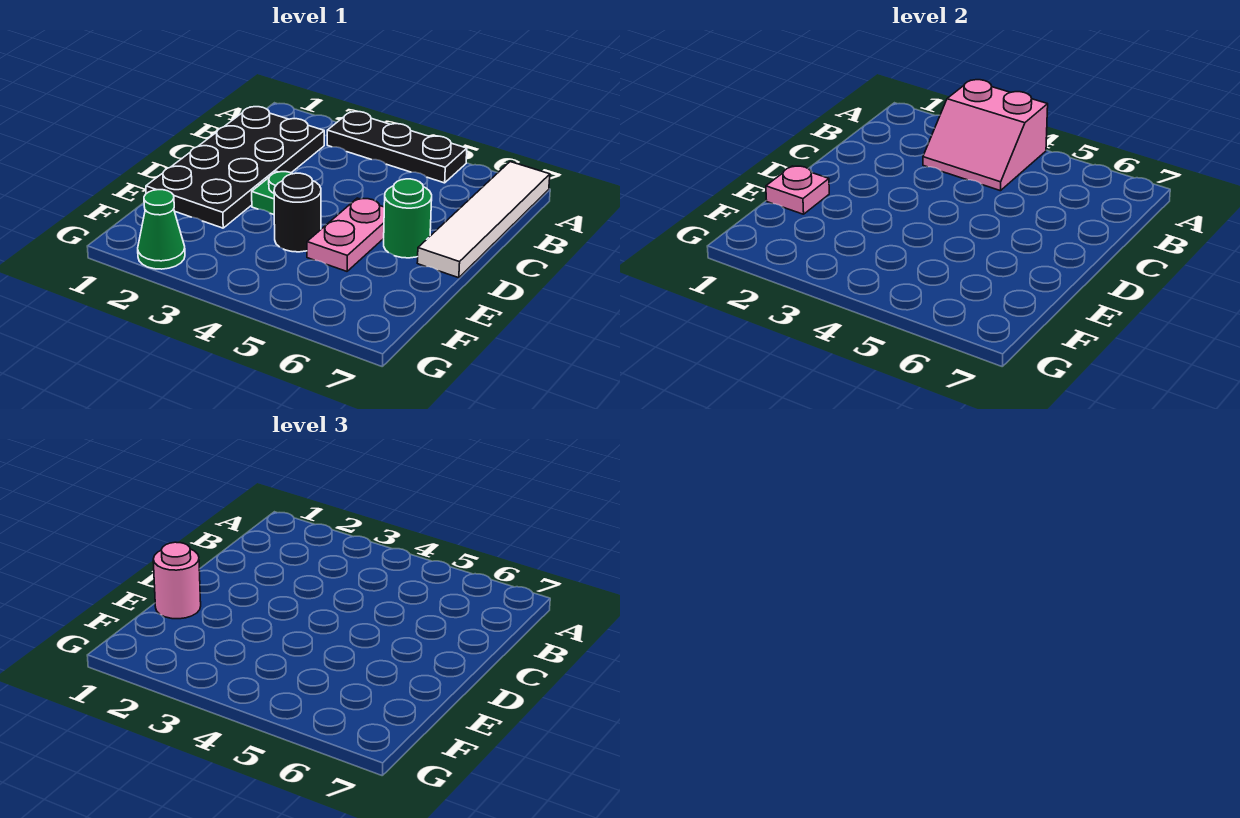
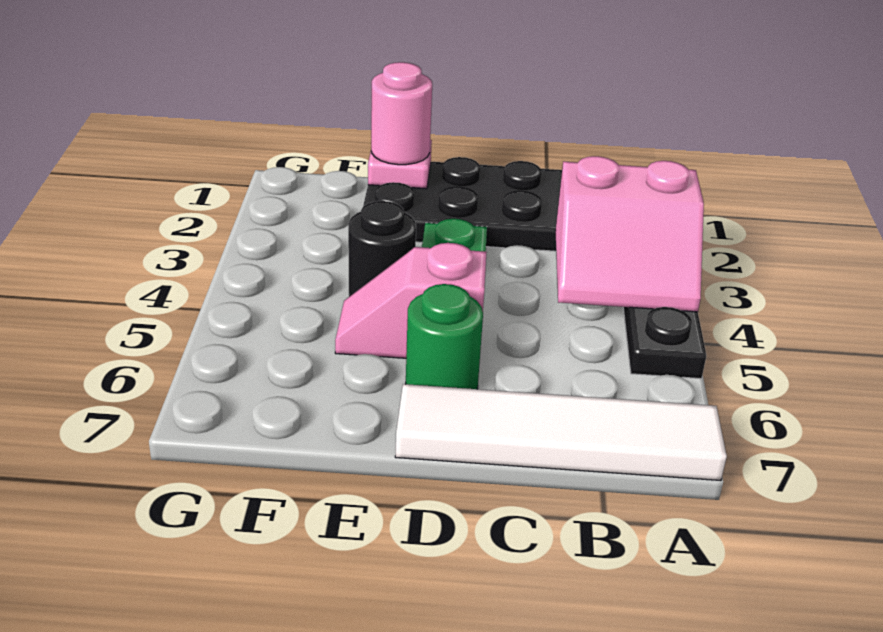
pink 2x2 slope [923,80,1048,191] -> pink 2x2 slope turned to [555,156,704,312]
pink 1x2 plate [307,198,384,271] -> pink 1x2 slope [335,243,487,358]
green 1x1 cone [138,190,185,269] -> none

